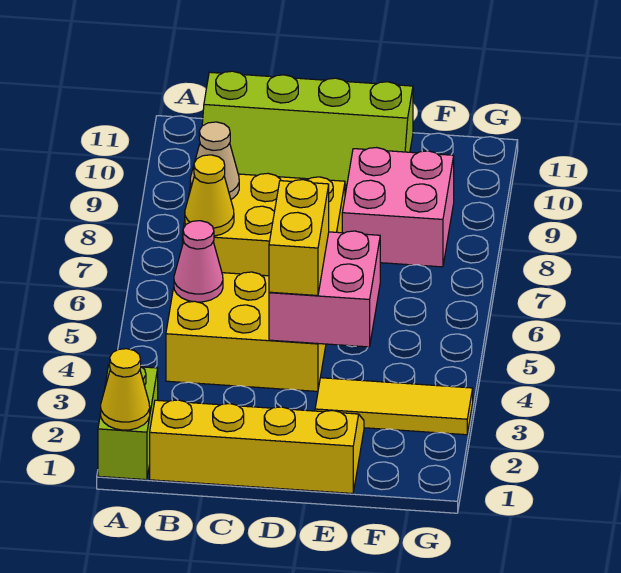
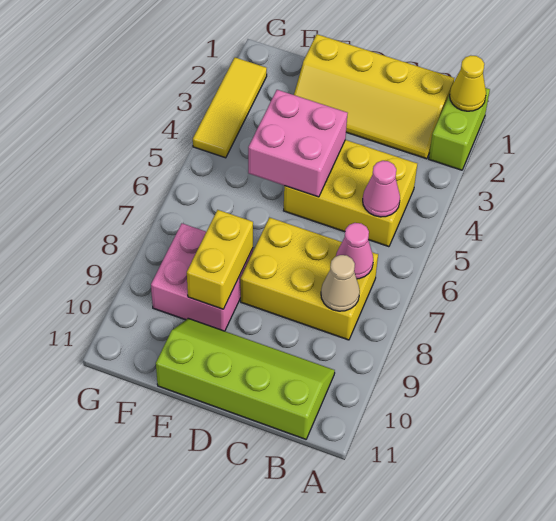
yellow 1x1 cone [185,155,234,236] -> pink 1x1 cone [336,223,373,279]
yellow 1x2 brick [269,180,329,296] -> yellow 1x2 brick moved to [187,210,253,309]
yellow 1x3 tile [315,378,473,435] -> yellow 1x3 tile turned to [193,58,267,158]

